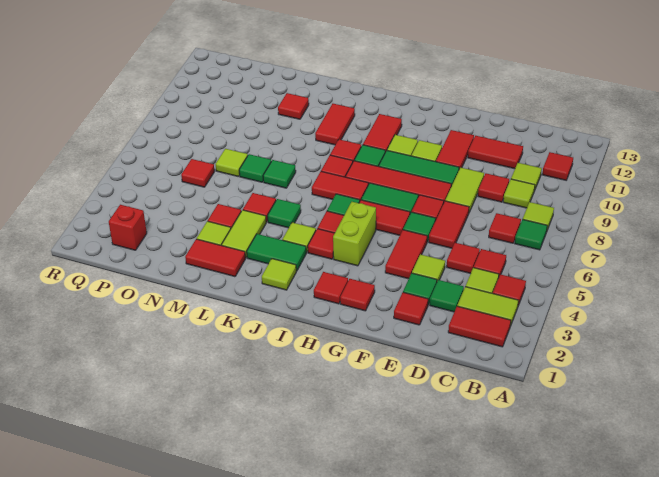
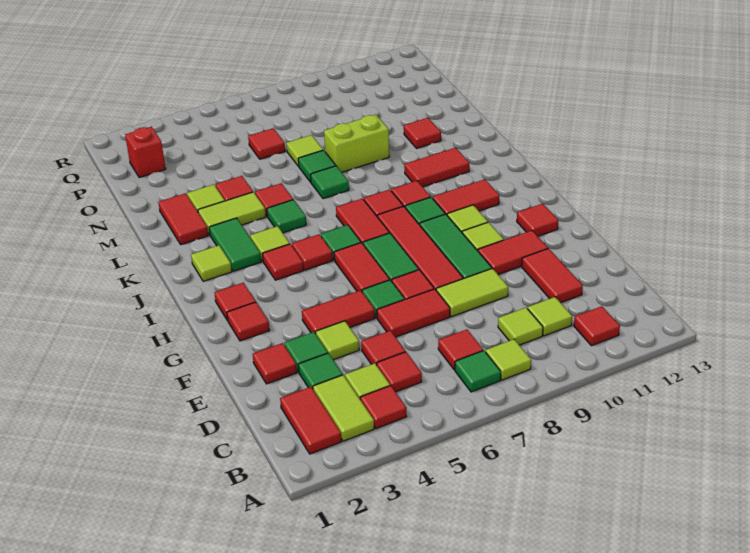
red 1x1 tile [478,173,509,202] -> red 1x1 tile moved to [517,204,558,236]
lime 1x2 brick [333,202,376,266] -> lime 1x2 brick moved to [324,115,389,172]

